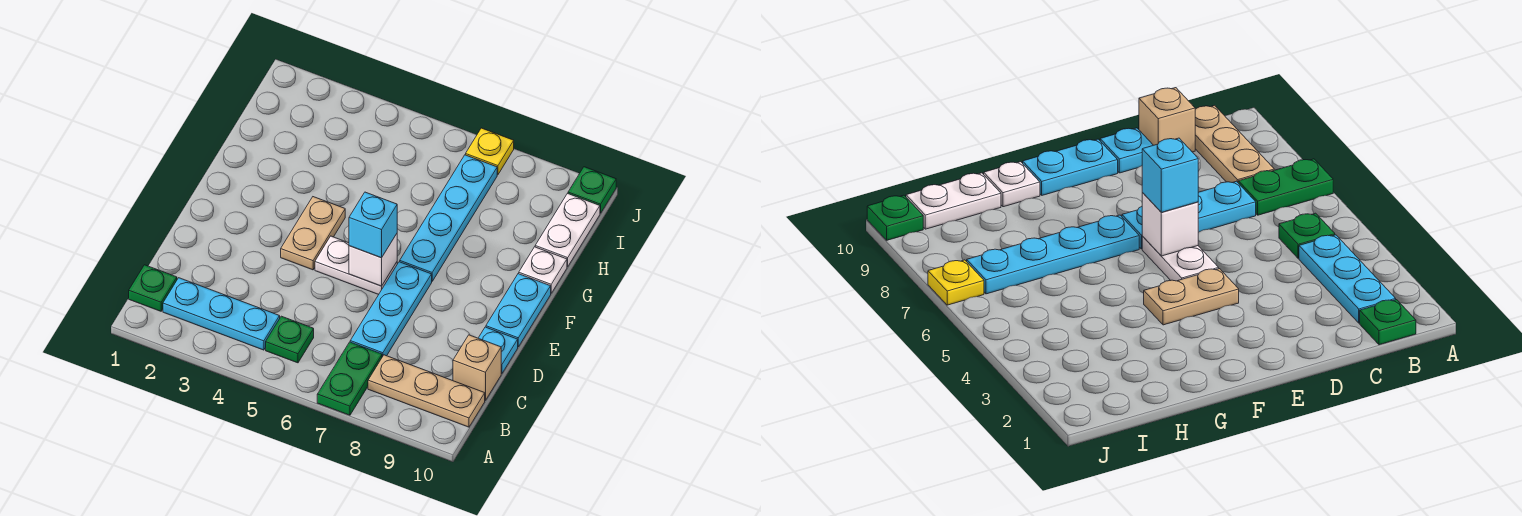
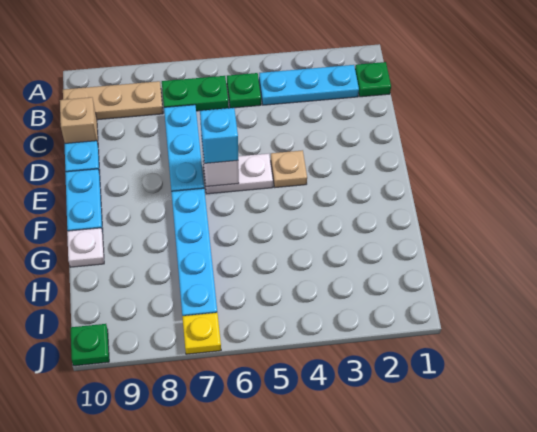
green 1x2 plate [317,342,382,415] -> green 1x2 plate turned to [162,76,229,111]
tan 1x2 plate [281,197,345,270] -> tan 1x1 plate [271,150,307,187]
white 1x2 plate [535,194,600,267] -> none

